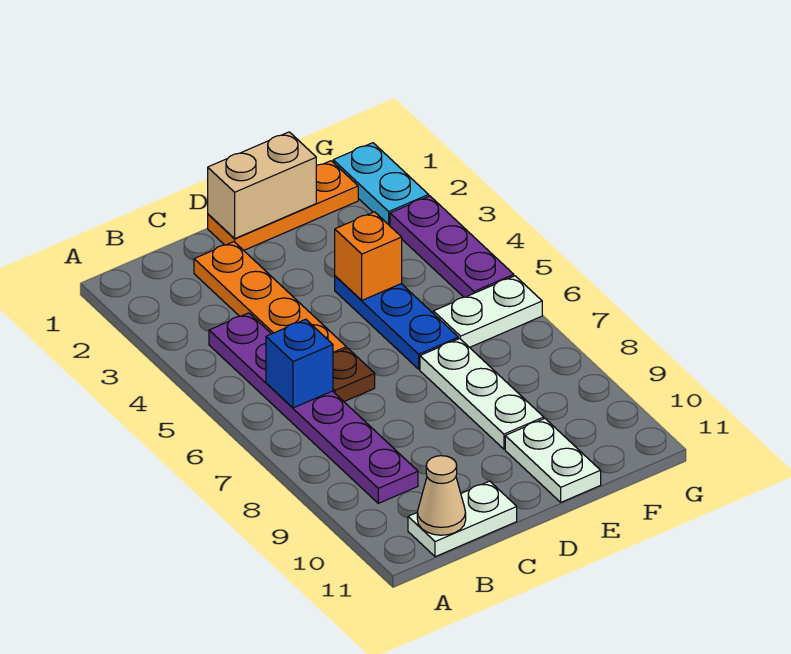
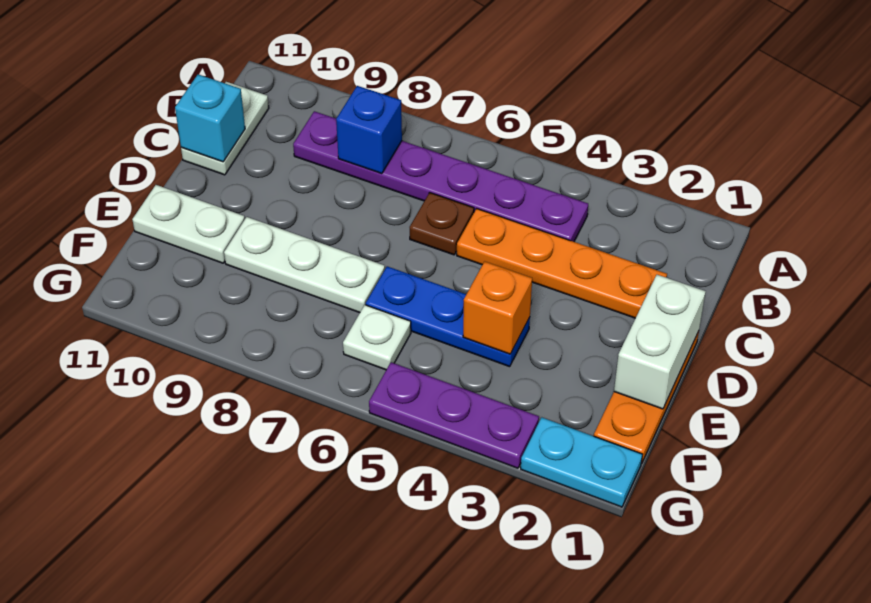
blue 1x1 brick [266,319,333,408] -> blue 1x1 brick moved to [336,86,402,174]
tan 1x1 cone [417,456,466,535] -> none
none -> cyan 1x1 brick [175,74,245,162]
tan 1x2 brick [208,132,316,239] -> white 1x2 brick [614,275,706,409]
white 1x2 plate [433,276,542,347] -> white 1x1 plate [343,305,411,370]

